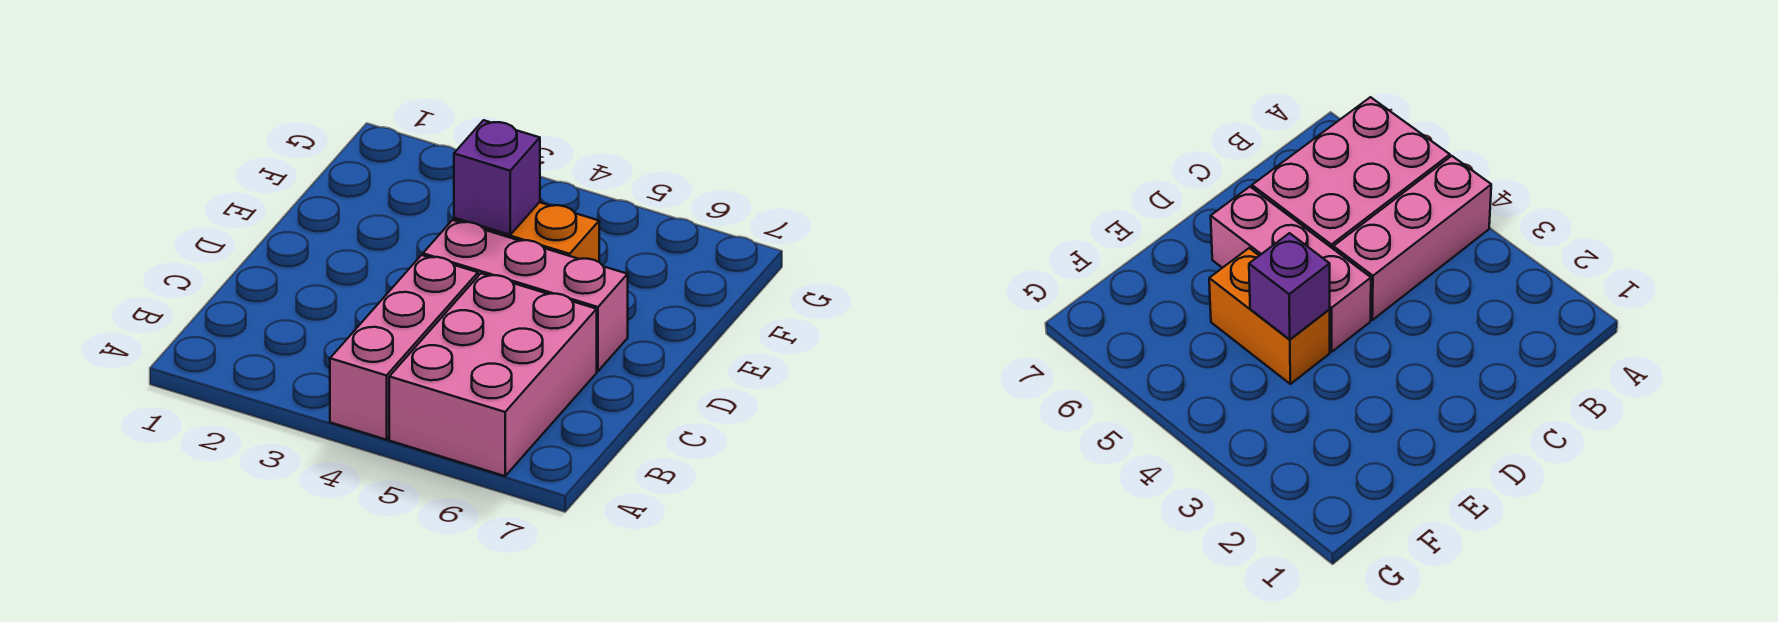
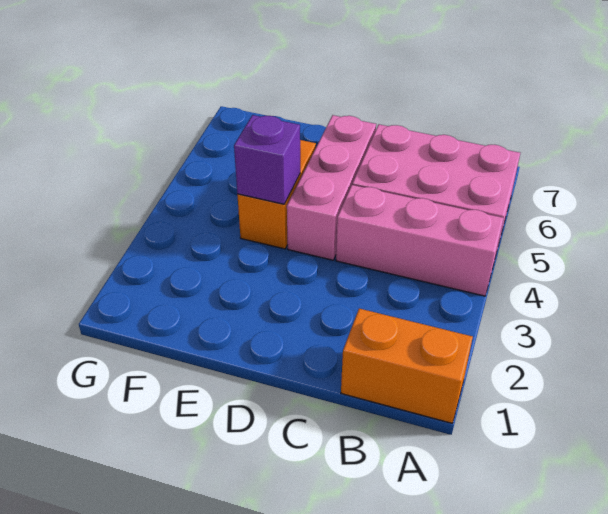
none -> orange 1x2 brick [341,309,473,423]

